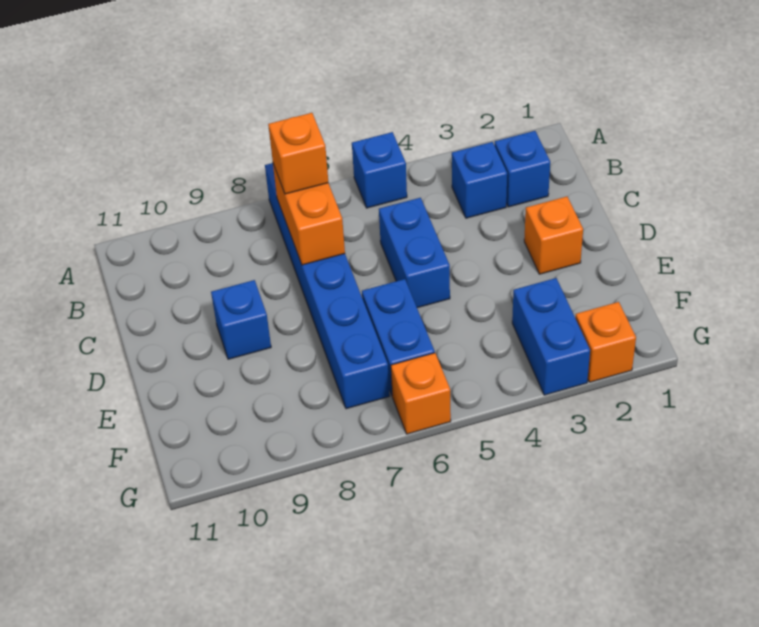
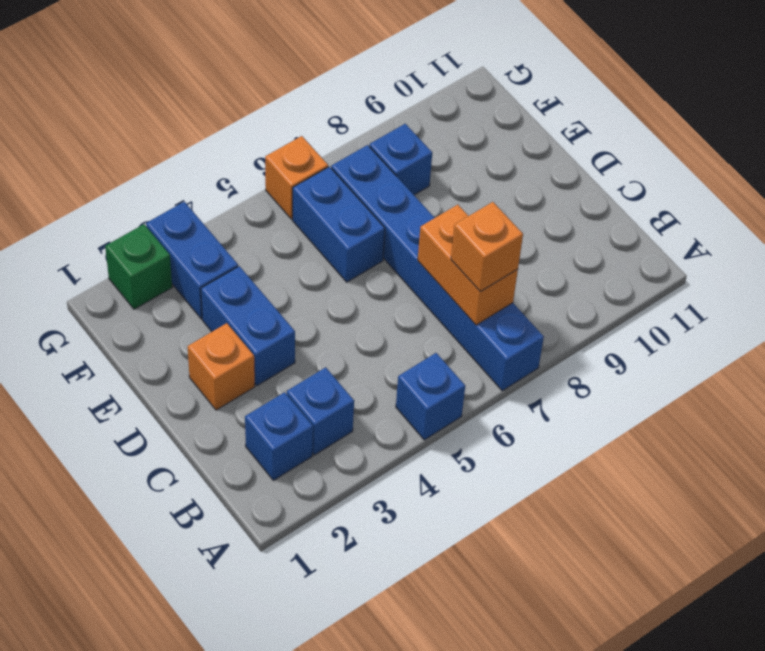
blue 1x2 brick [379,198,450,308] -> blue 1x2 brick moved to [201,266,295,386]
blue 1x1 brick [211,280,271,359] -> blue 1x1 brick moved to [369,124,432,195]
orange 1x1 brick [575,302,636,382] -> green 1x1 brick [105,224,172,309]

